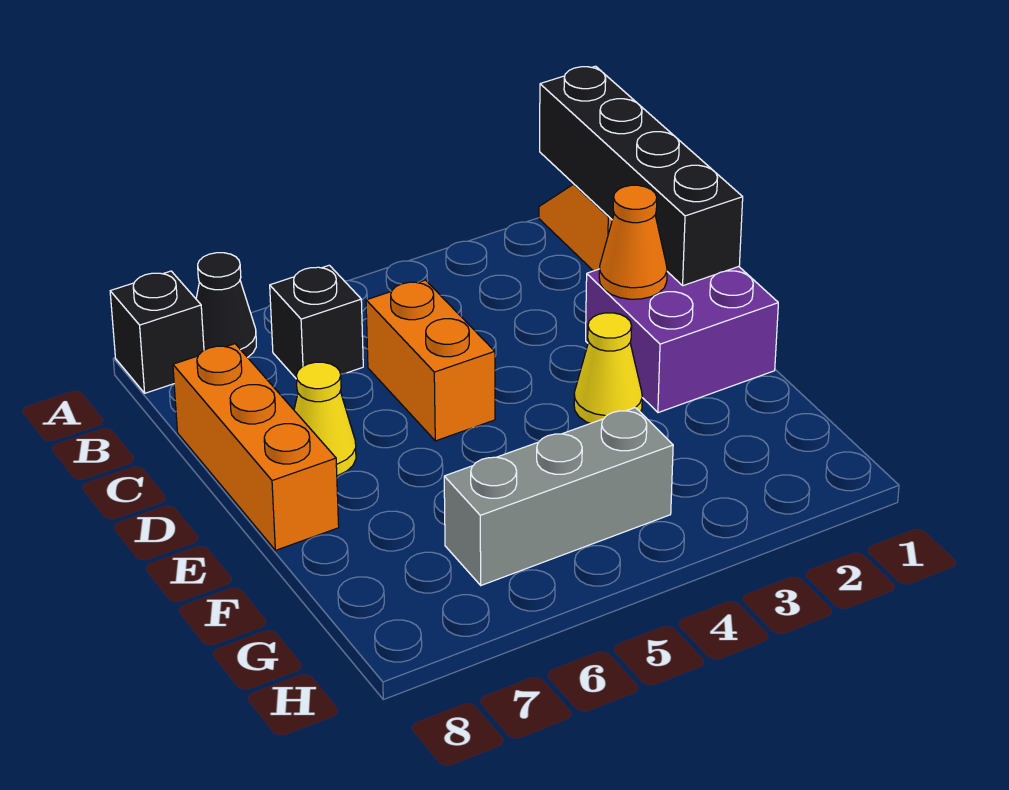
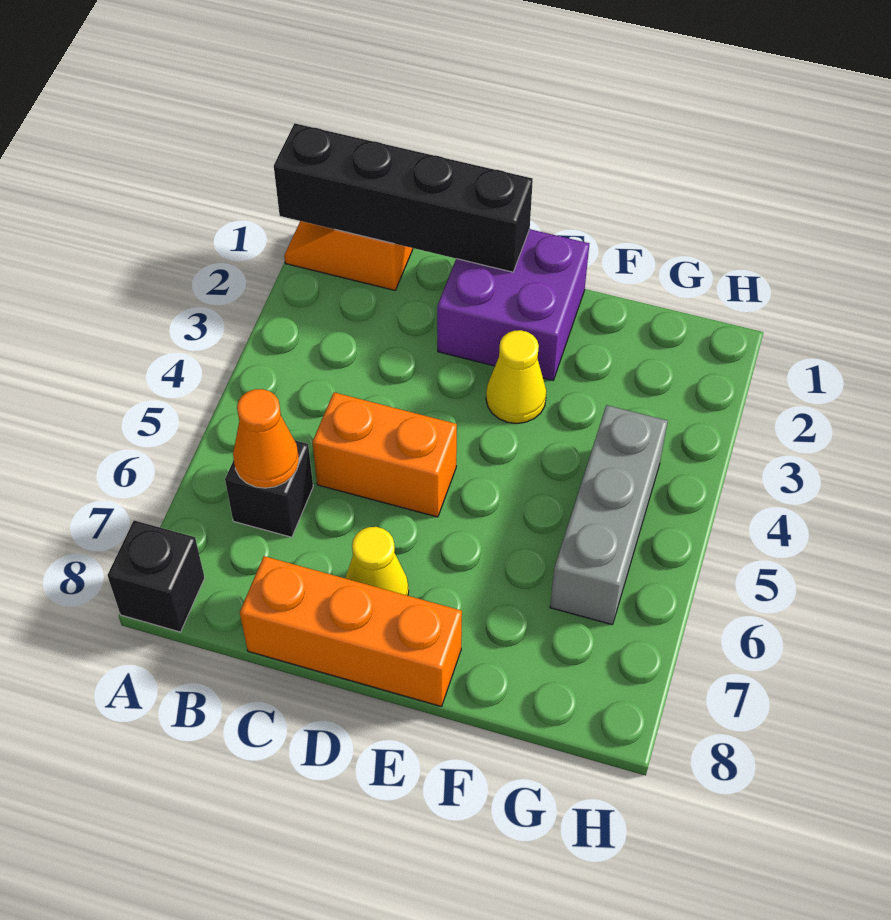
black 1x1 cone [196,253,256,357] -> none
orange 1x1 cone [599,185,667,299] -> orange 1x1 cone moved to [233,389,299,488]

